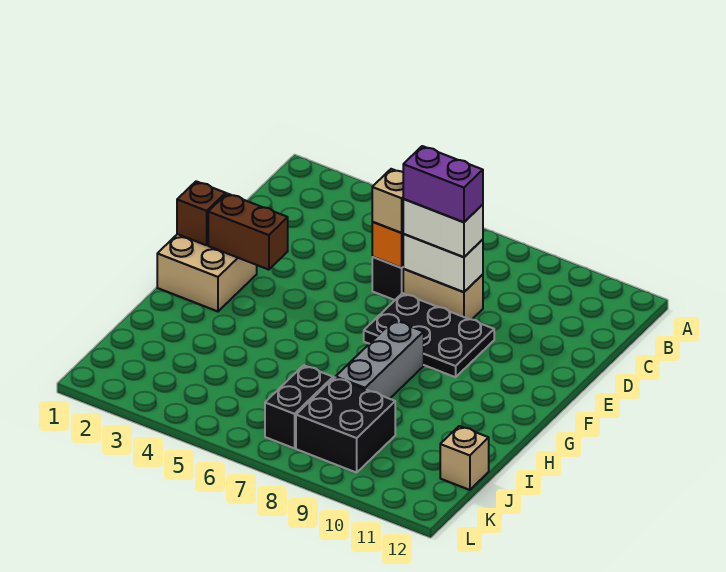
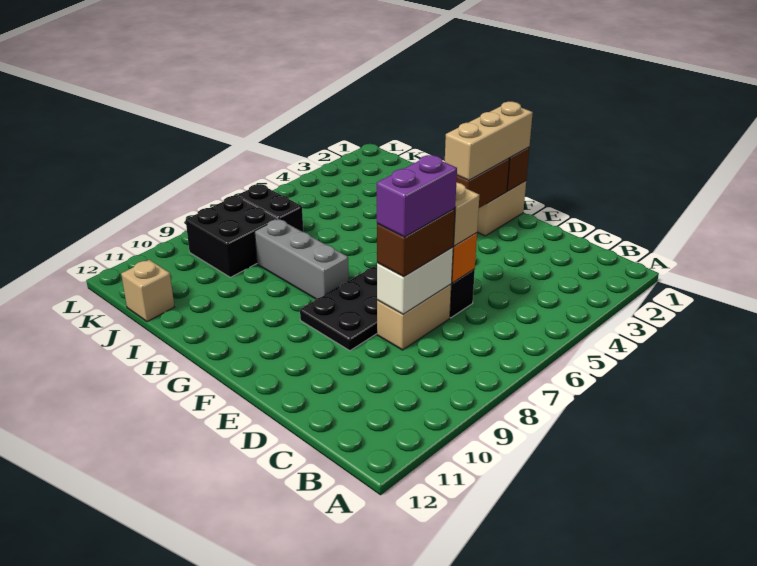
white 1x2 brick [403,199,483,257] -> brown 1x2 brick [377,208,455,277]
none -> tan 1x3 brick [445,102,533,180]

